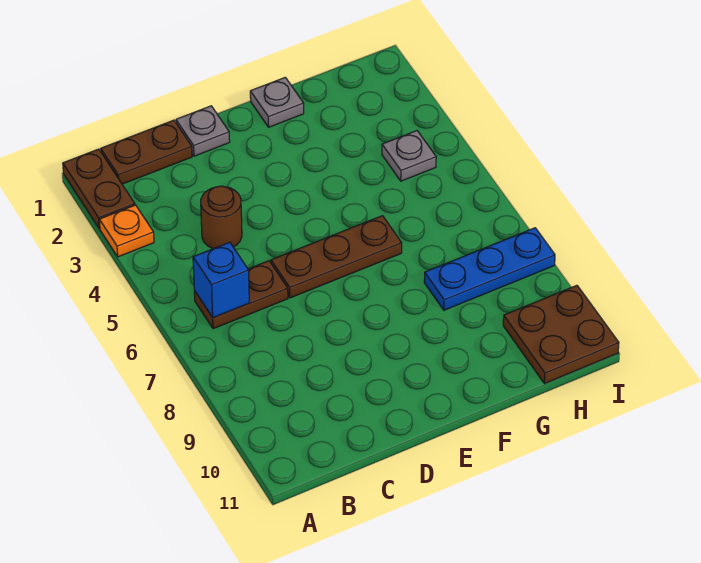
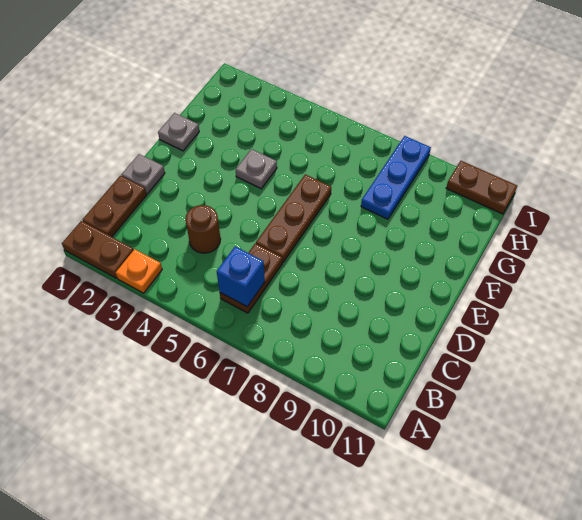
grey 1x1 plate [382,131,436,181] -> grey 1x1 plate moved to [236,149,277,189]
brown 2x2 plate [503,285,619,384] -> brown 1x2 plate [446,161,517,214]

